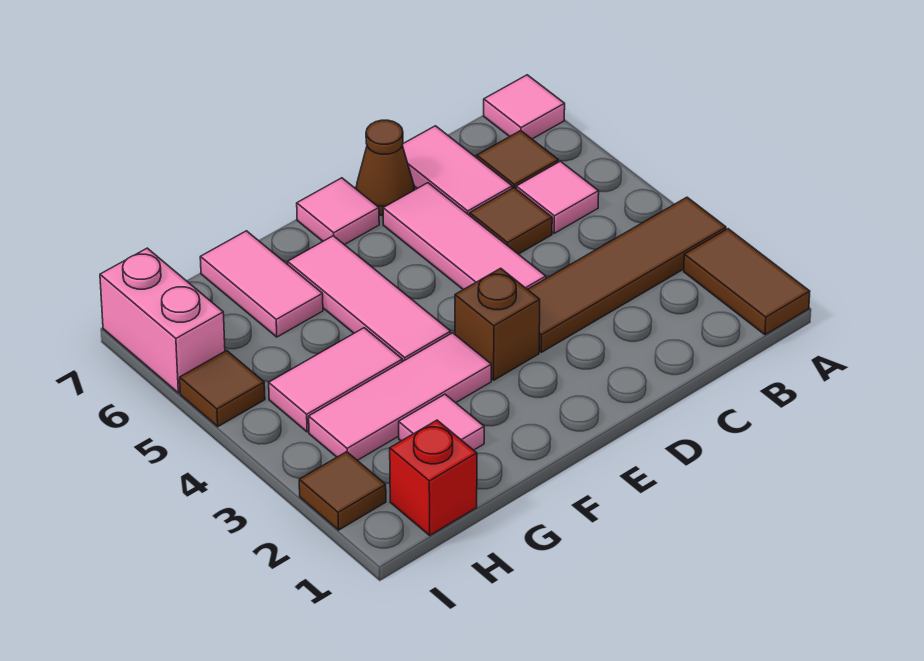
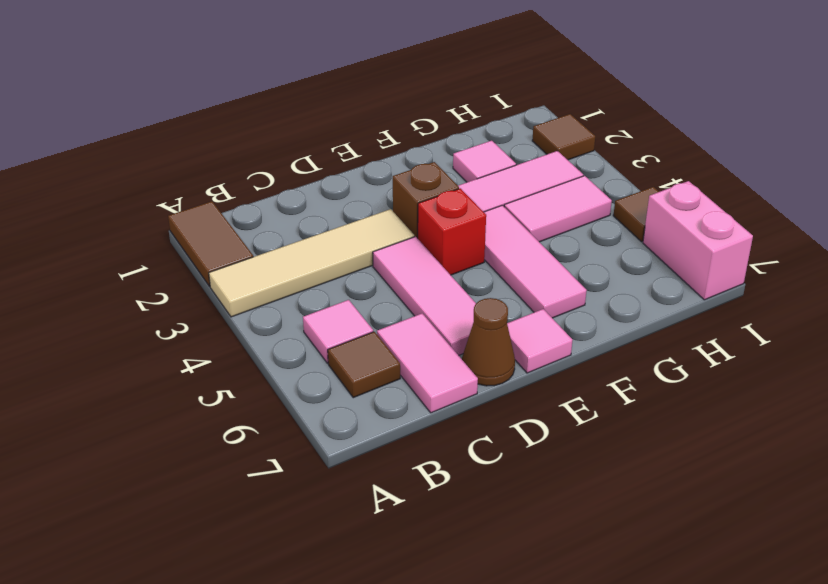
brown 1x4 tile [528,197,726,352] -> tan 1x4 tile [209,209,414,317]
pink 1x1 tile [484,75,565,139] -> none
brown 1x1 tile [470,188,552,254] -> none
pink 1x2 tile [200,231,323,337] -> none
red 1x1 brick [390,420,477,535] -> red 1x1 brick moved to [418,188,486,275]

